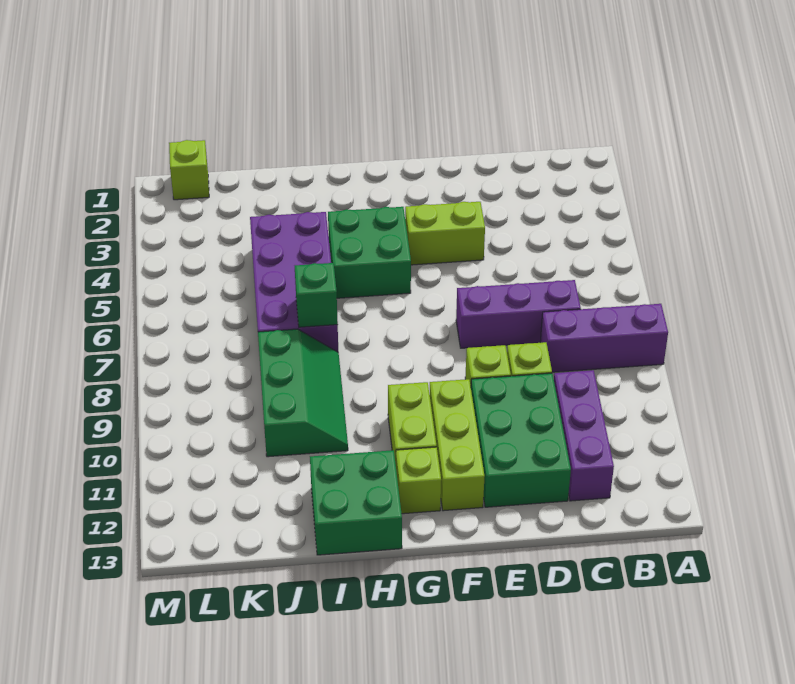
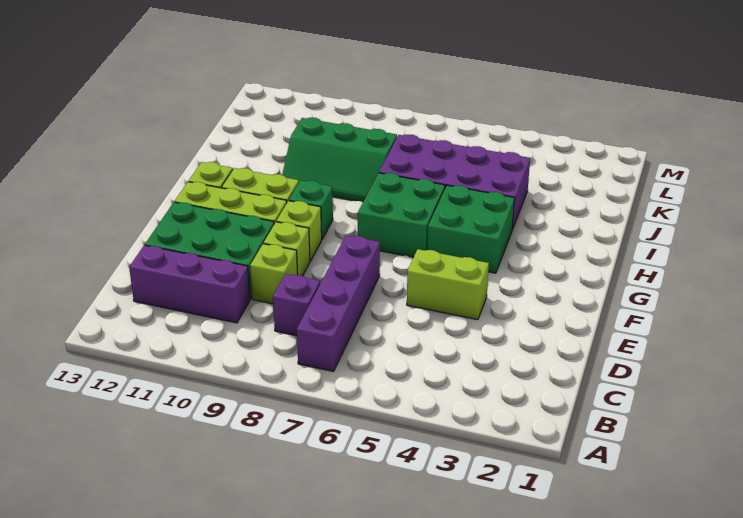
purple 1x3 brick [540,304,668,372] -> purple 1x1 brick [273,274,320,336]
purple 1x3 brick [456,280,581,348] -> purple 1x4 brick [297,235,380,372]
lime 1x2 brick [405,202,485,265] -> lime 1x2 brick turned to [407,249,489,320]
green 2x2 brick [310,450,402,555] -> green 2x2 brick moved to [358,173,445,257]
green 1x1 brick [295,263,338,327] -> green 1x1 brick moved to [289,180,333,239]
lime 1x1 brick [169,140,209,200] -> lime 1x1 brick moved to [276,201,322,261]

